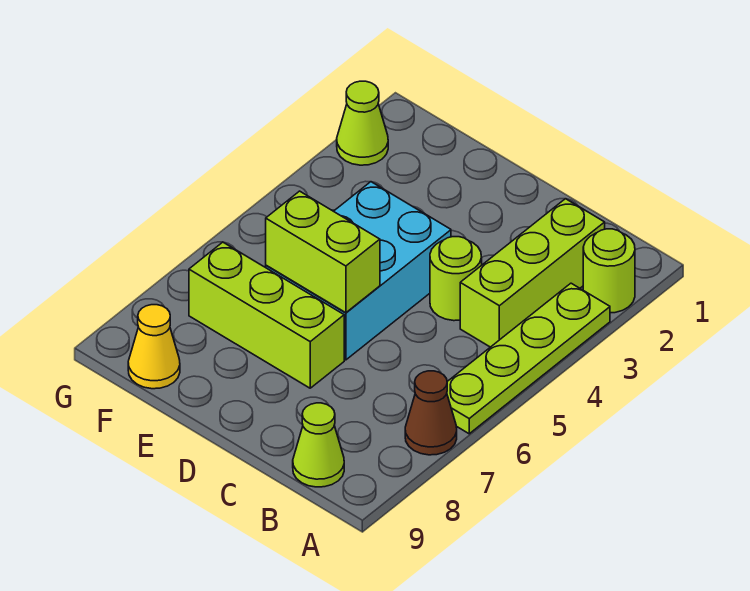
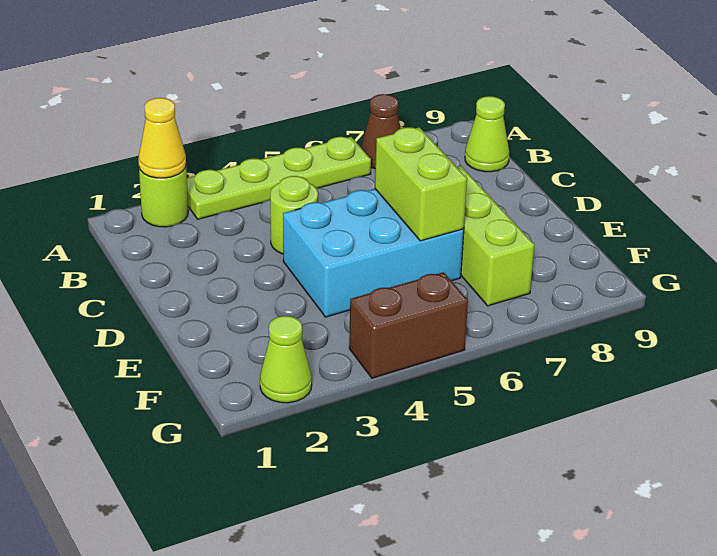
lime 1x3 brick [460,199,605,347] -> none
yellow 1x1 cone [128,305,180,389] -> yellow 1x1 cone moved to [138,98,186,178]
none -> brown 1x2 brick [349,272,468,378]

